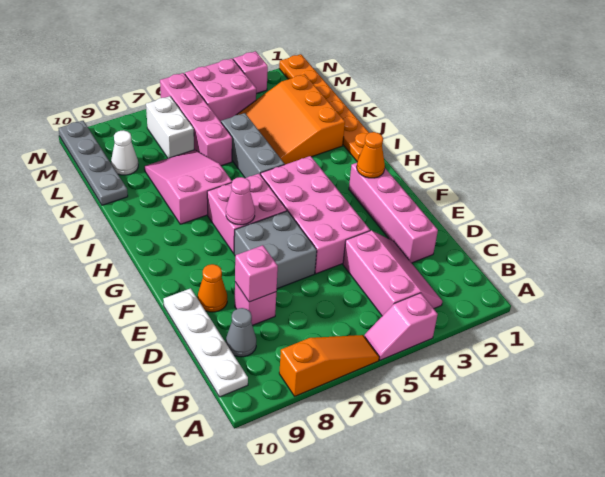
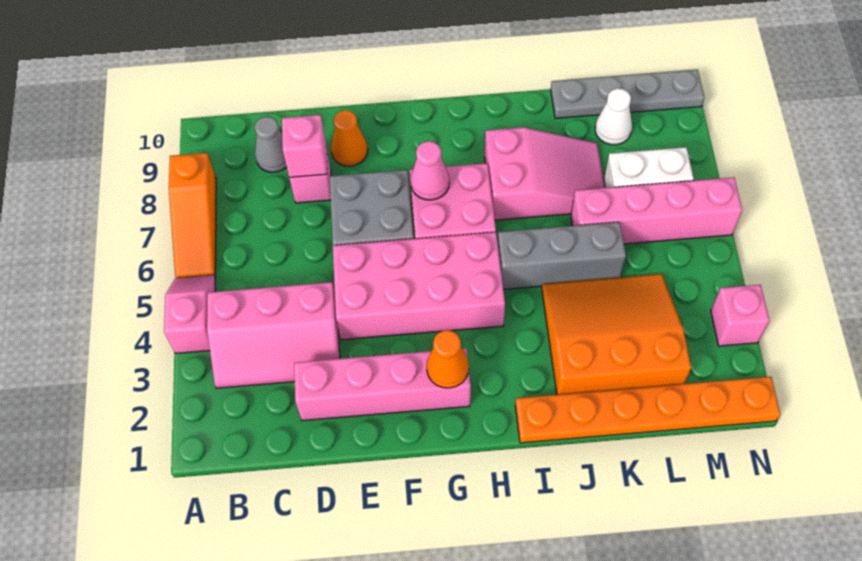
white 1x4 plate [163,288,248,397] -> none
pink 2x2 brick [185,59,256,122] -> none

